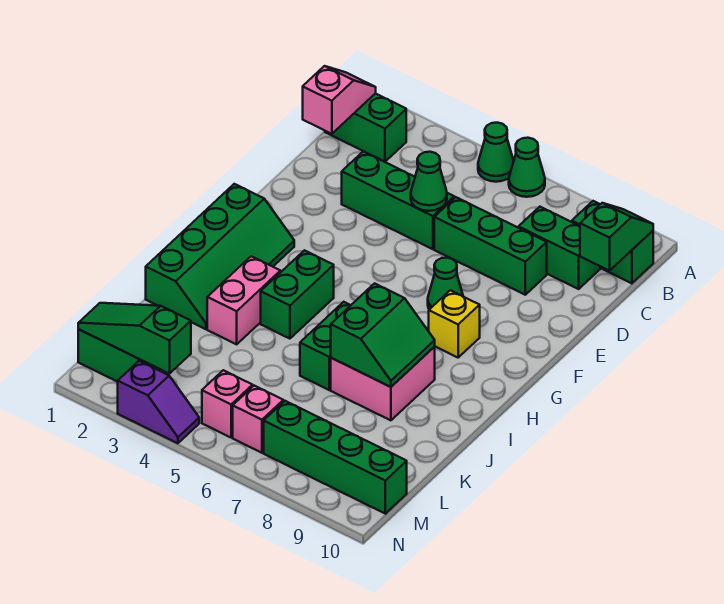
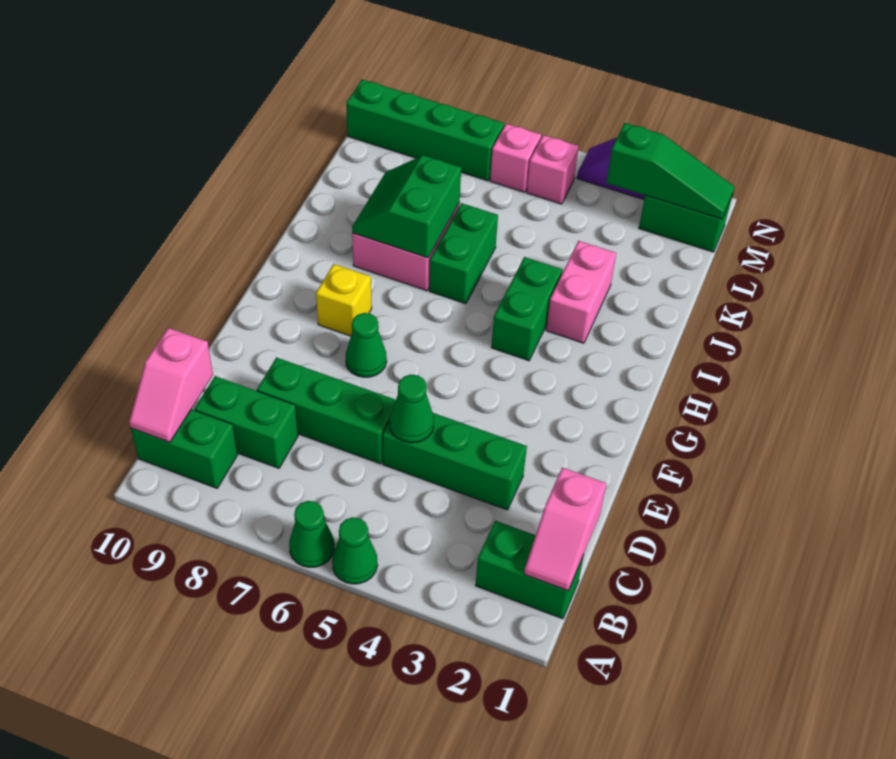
green 1x2 slope [580,203,653,271] -> pink 1x2 slope [129,328,213,442]
green 2x4 slope [146,184,294,329] -> none

